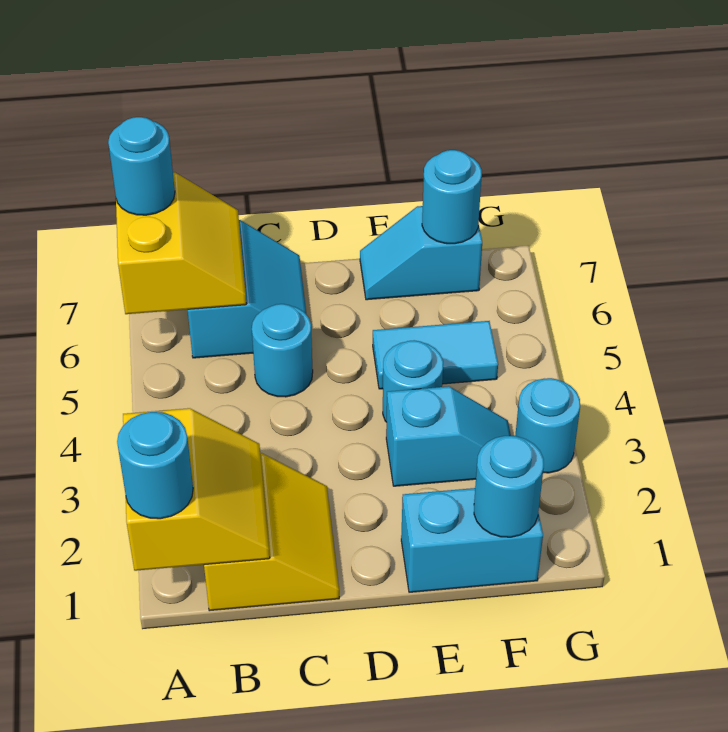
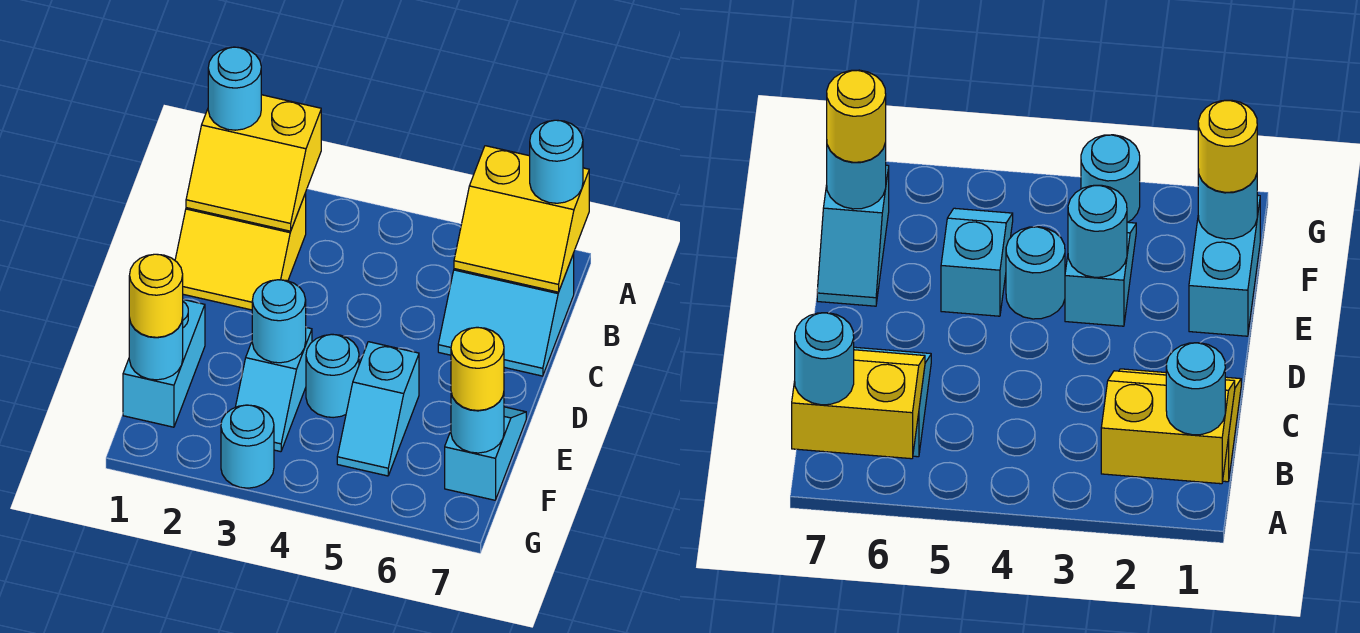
cyan 1x1 round brick [252,304,313,397] -> cyan 1x1 round brick moved to [252,280,306,363]
cyan 1x2 tile [373,321,498,389] -> cyan 1x2 slope [337,342,419,476]
none -> yellow 1x1 round brick [129,254,183,337]
none -> yellow 1x1 round brick [451,327,504,411]

